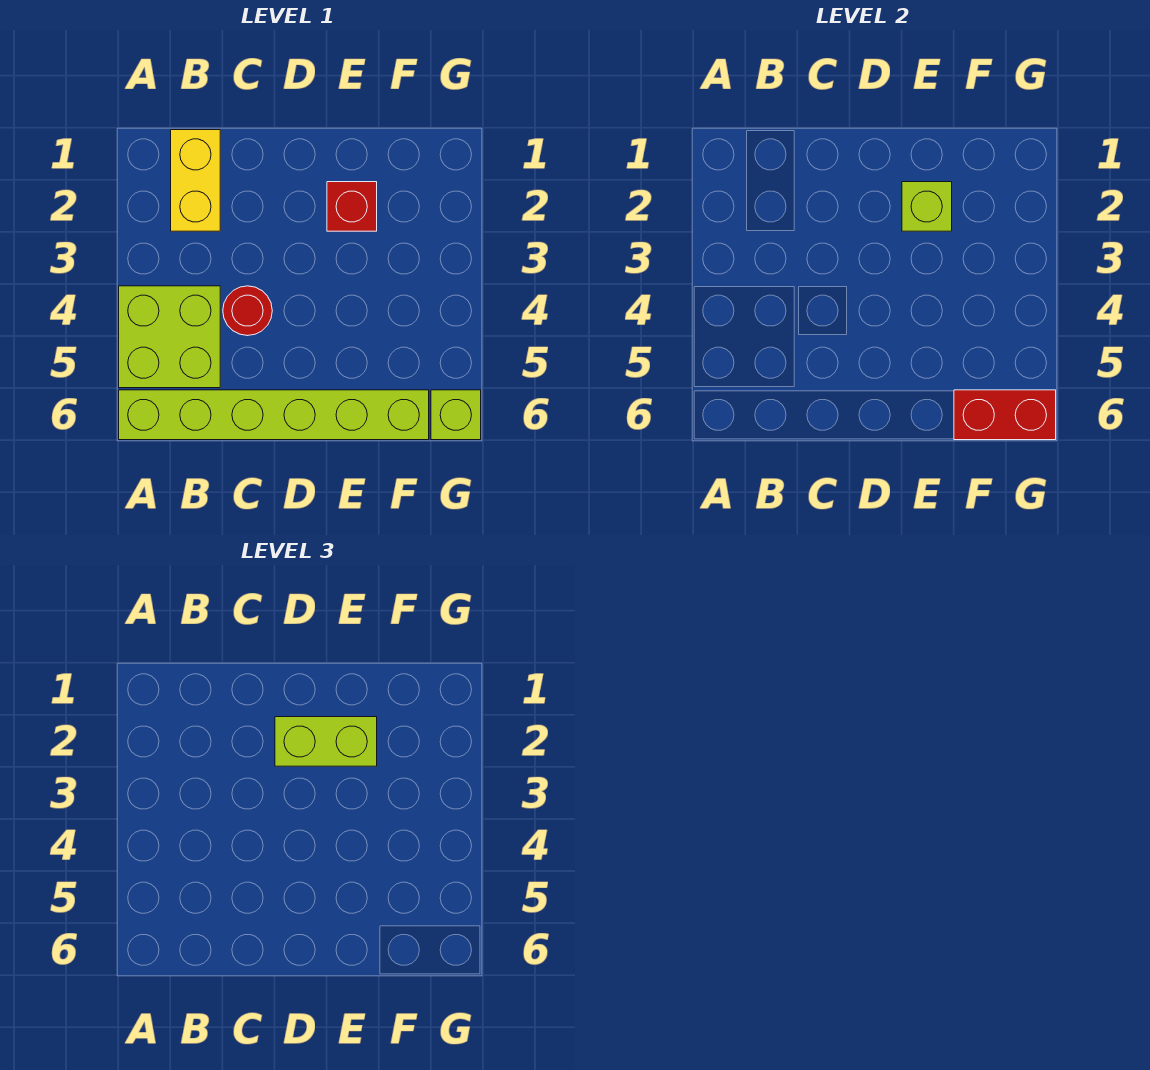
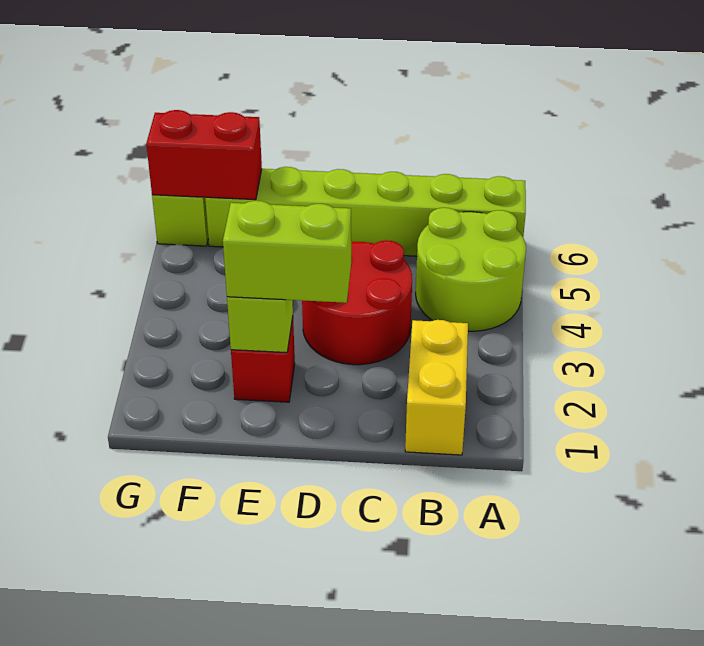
lime 2x2 brick [119,286,220,388] -> lime 2x2 round brick [416,208,526,331]
red 1x1 round brick [223,286,272,336] -> red 2x2 round brick [302,240,412,365]

